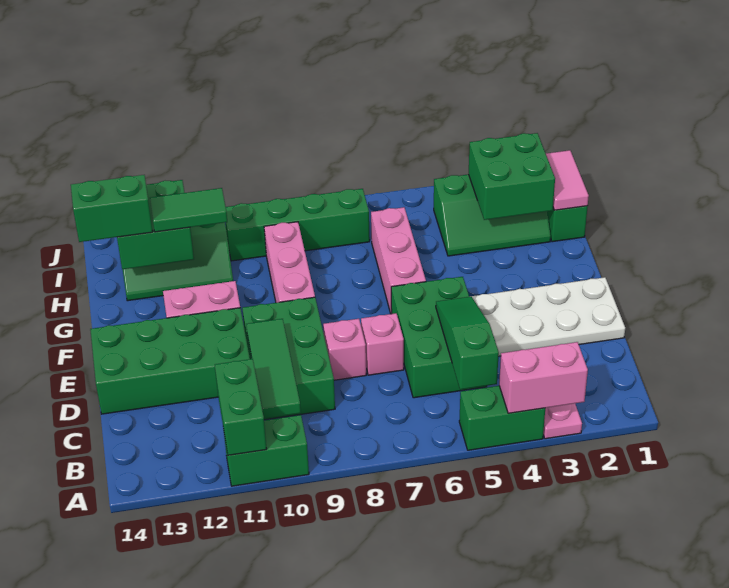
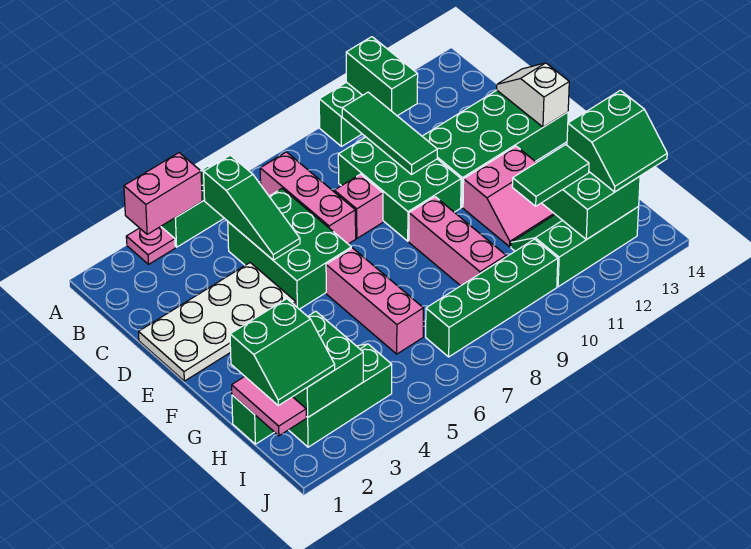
pink 1x1 brick [361,313,404,375] -> pink 1x3 brick [260,152,356,244]
none -> white 1x2 slope [497,63,569,127]
none -> green 2x2 slope [230,299,335,405]

